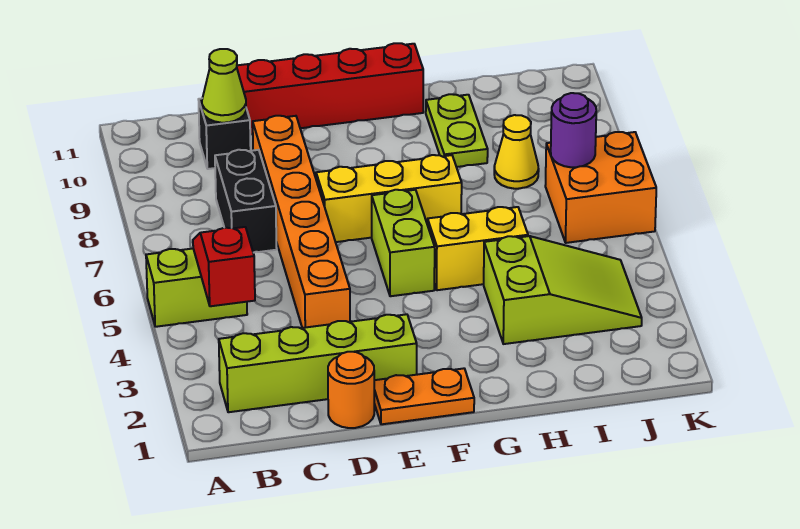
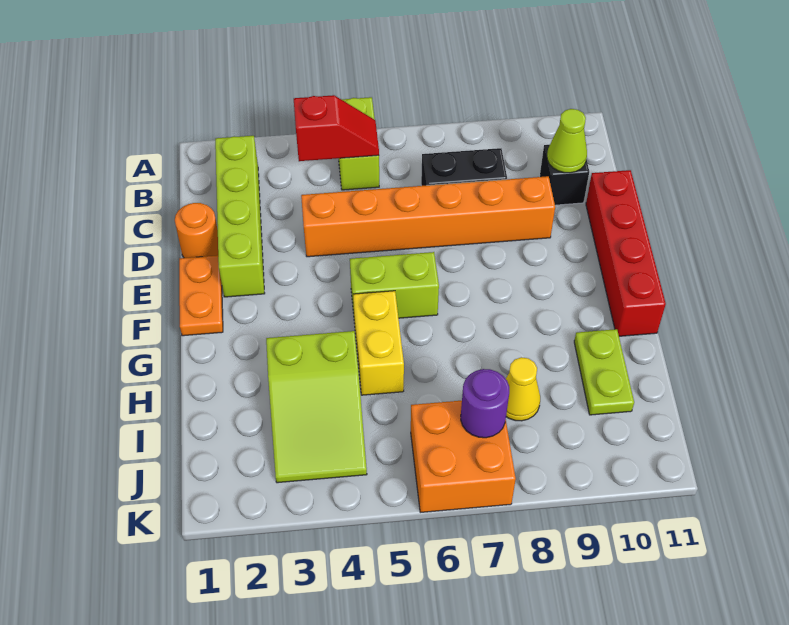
yellow 1x3 brick [316,155,462,242] -> none
lime 1x2 plate [426,94,488,167] -> lime 1x2 plate turned to [574,329,634,415]

